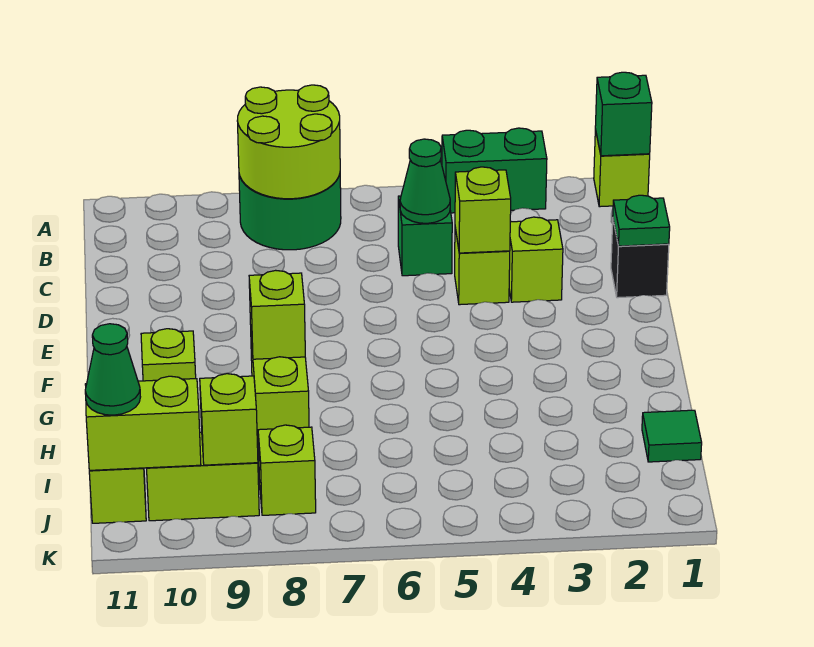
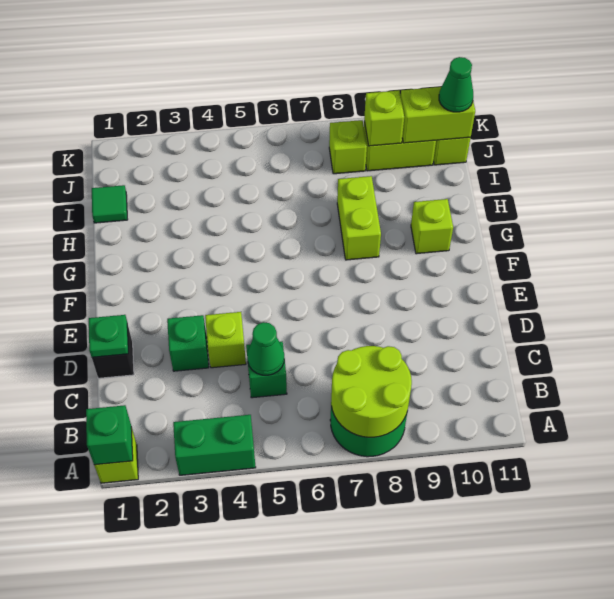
lime 1x1 brick [509,217,563,302] -> green 1x1 brick [167,315,209,371]
lime 1x1 brick [455,167,511,253] -> none
lime 1x1 brick [249,270,305,359] -> none

